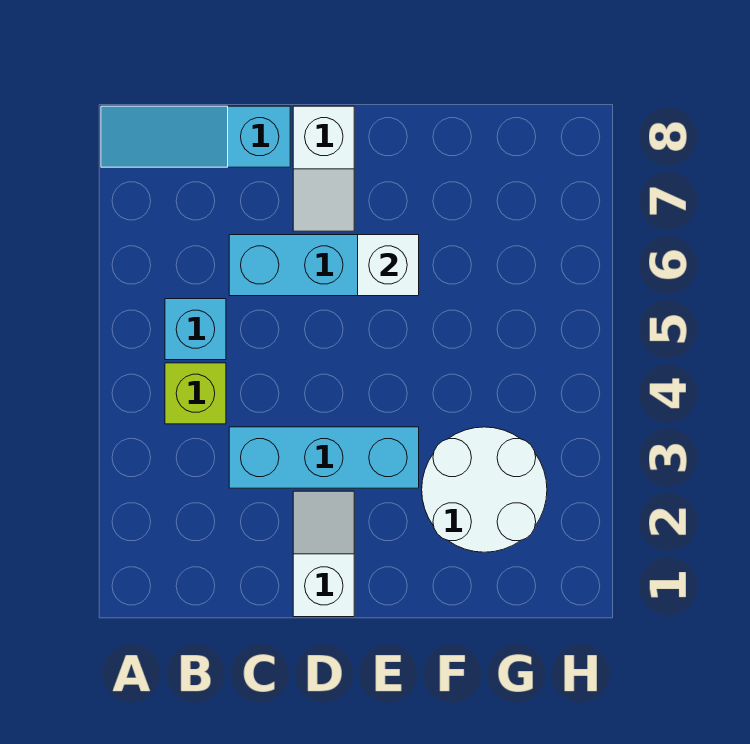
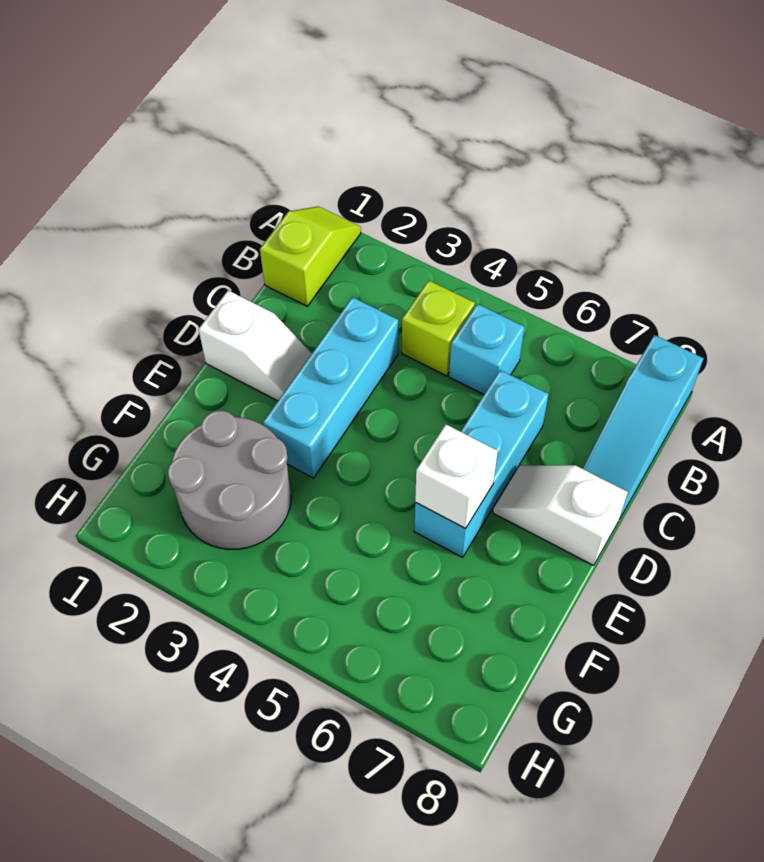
none -> lime 1x2 slope [260,206,361,306]
cyan 1x3 slope [101,106,290,167] -> cyan 1x3 slope turned to [582,335,704,519]
white 2x2 round brick [422,427,547,552] -> grey 2x2 round brick [168,411,291,549]

